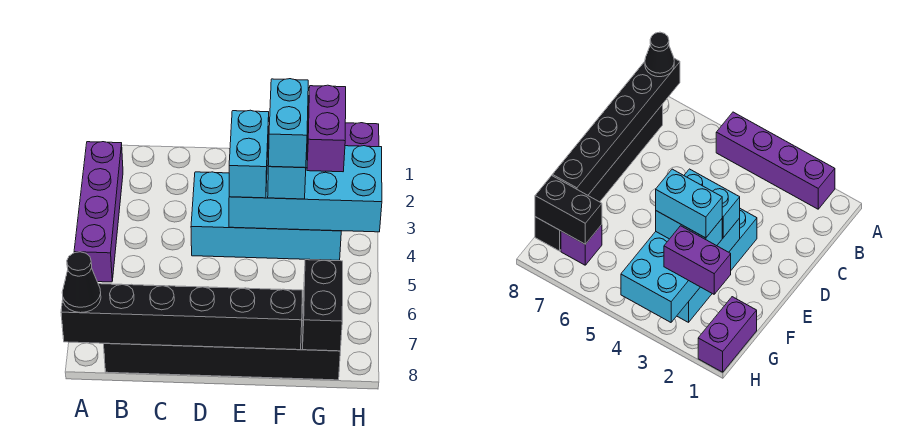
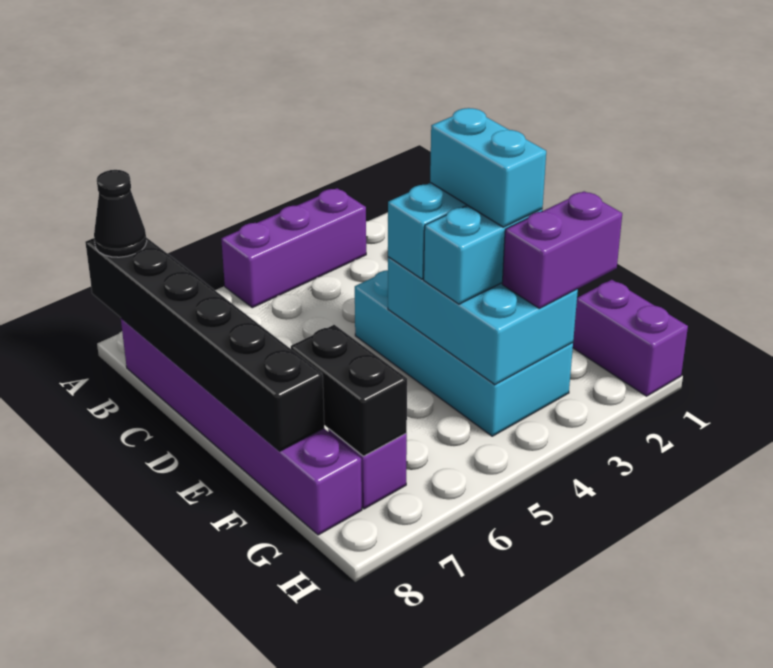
purple 1x4 brick [74,142,123,282] -> purple 1x3 brick [221,188,366,308]
black 1x6 brick [104,320,340,380] -> purple 1x6 brick [121,318,362,535]
cyan 2x4 brick [229,143,382,232] -> cyan 2x3 brick [388,257,578,385]
cyan 1x2 brick [268,79,308,168] -> cyan 1x2 brick turned to [430,108,546,227]
black 1x2 brick [303,260,343,351] -> black 1x2 brick turned to [291,325,407,456]

